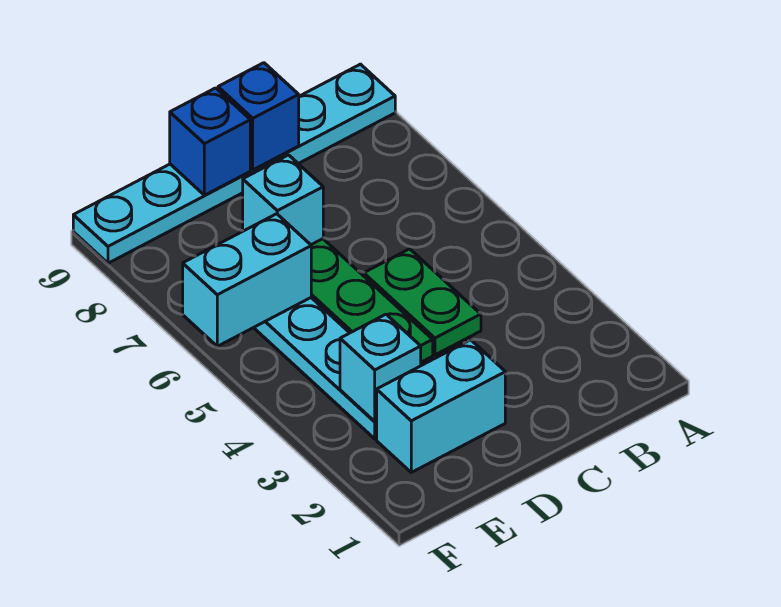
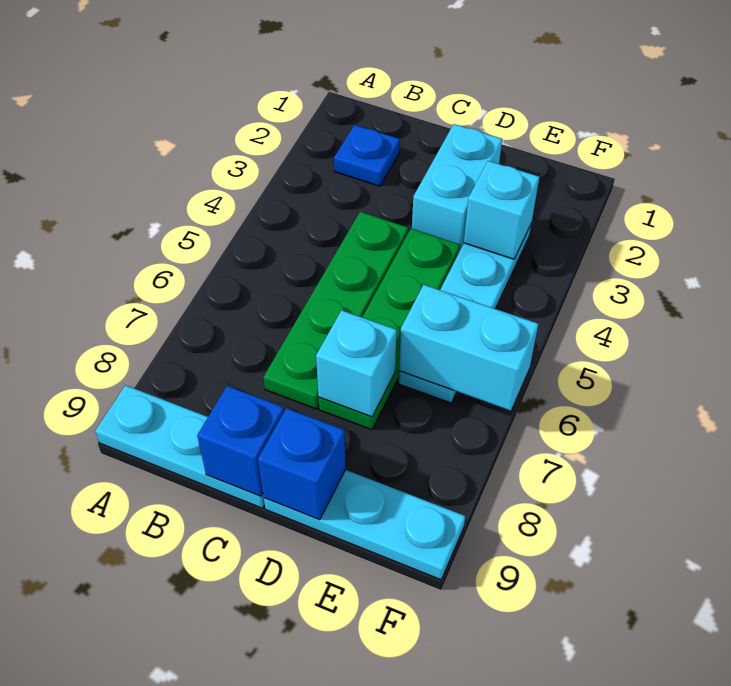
none -> blue 1x1 plate [334,125,400,186]
green 1x2 plate [364,249,481,355] -> green 1x4 plate [264,212,408,409]
cyan 1x2 brick [377,340,505,472] -> cyan 1x2 brick turned to [412,124,502,250]

